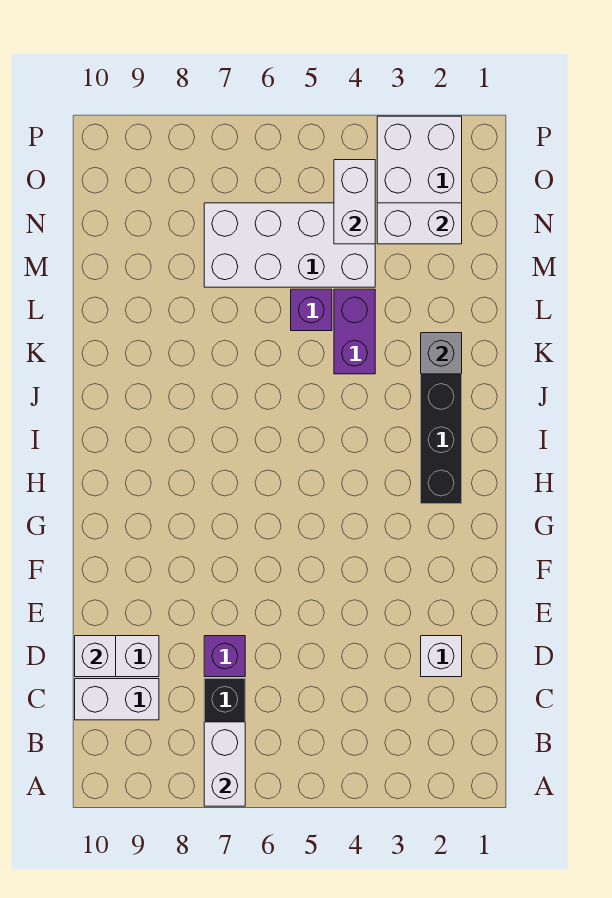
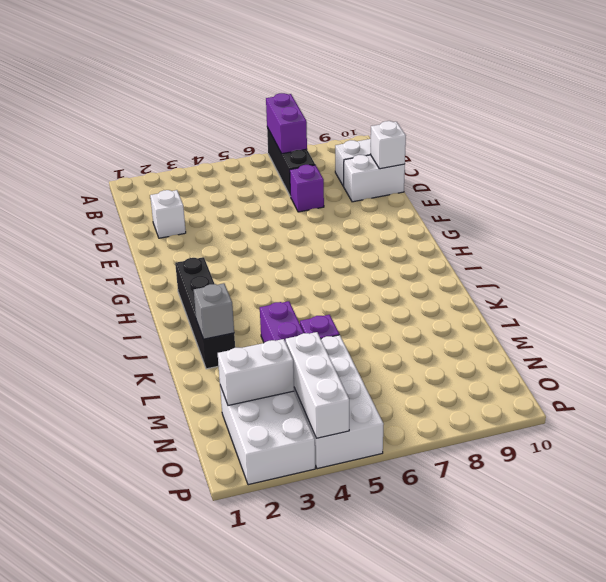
white 1x2 brick [204,722,245,806] -> purple 1x2 brick [266,93,307,154]
white 2x4 brick [204,203,375,287] -> white 2x4 brick turned to [294,335,384,469]
white 1x2 brick [334,160,375,244] -> white 1x3 brick [286,332,349,438]

